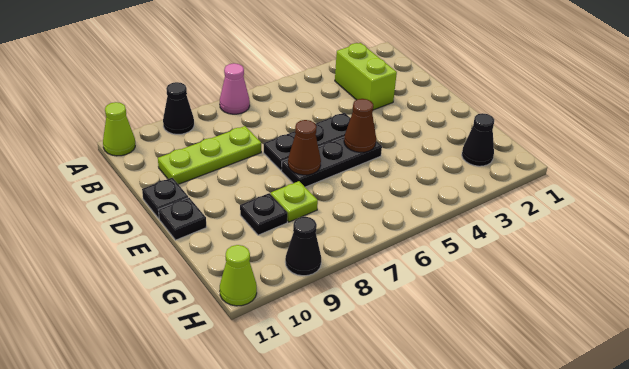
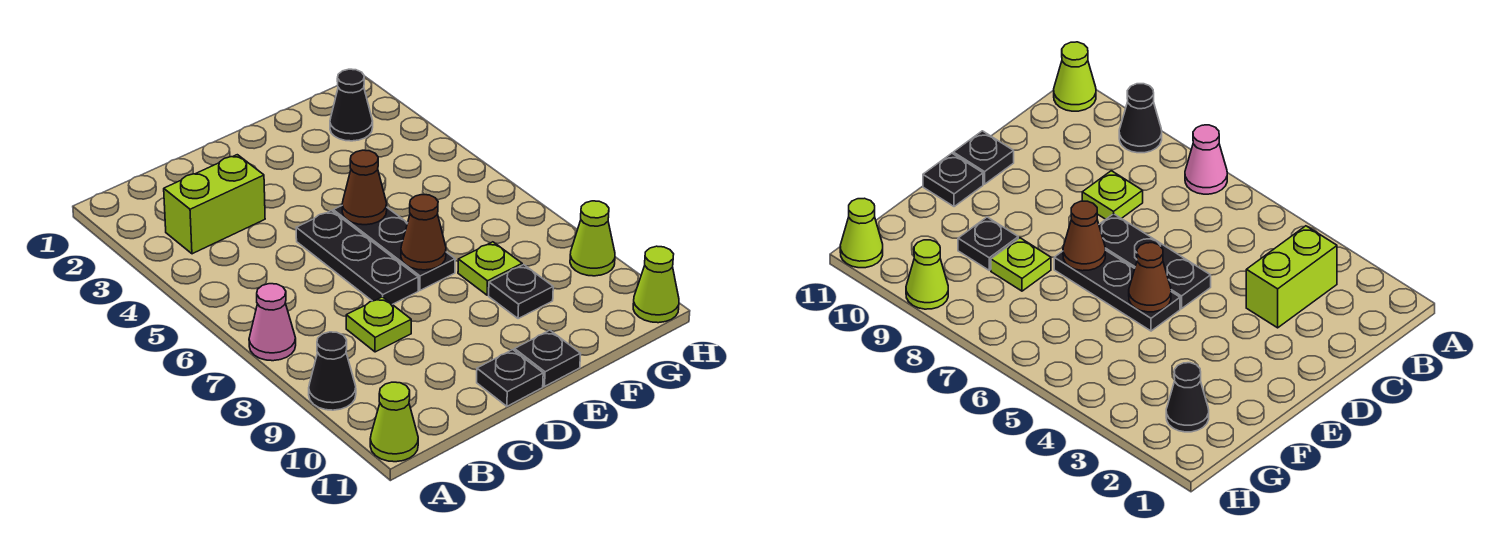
lime 1x3 plate [158,126,261,184] -> lime 1x1 plate [346,297,411,352]
black 1x1 cone [285,217,321,276] -> lime 1x1 cone [570,201,615,276]

